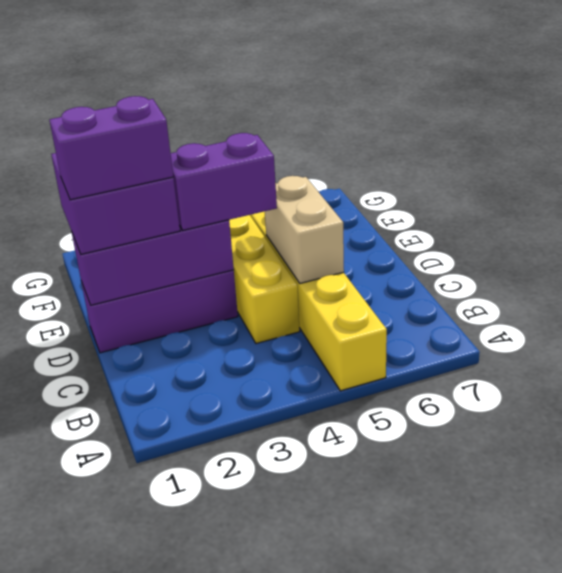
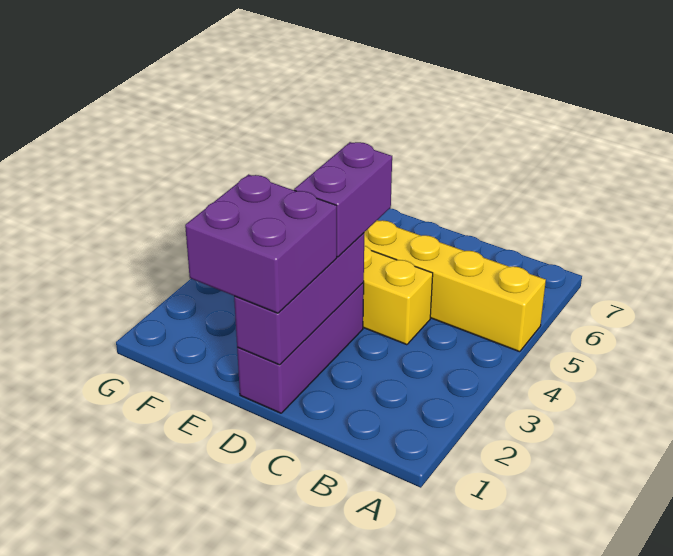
tan 1x2 brick [265,176,344,283] -> none
purple 1x2 brick [50,96,173,200] -> none

